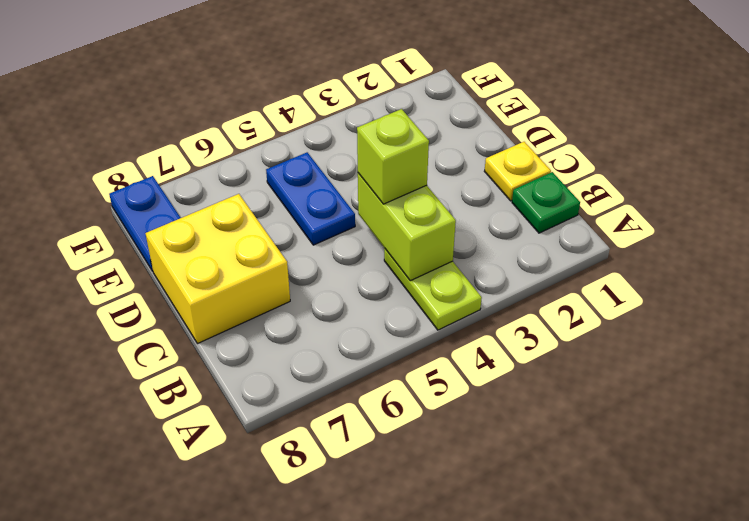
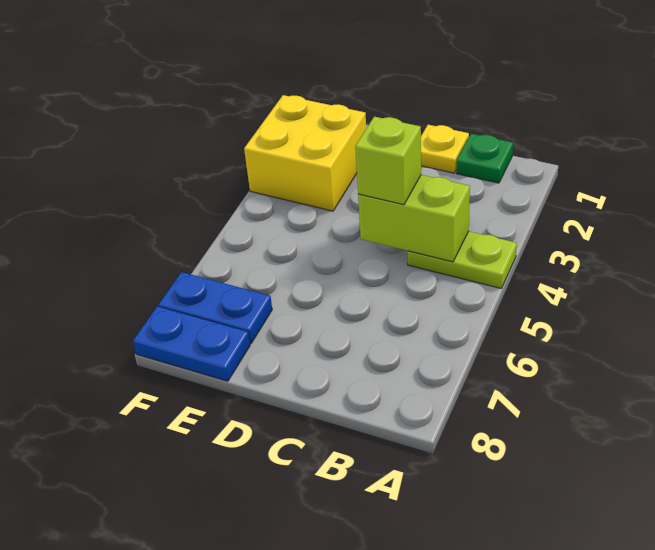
yellow 2x2 brick [145,194,290,344] -> yellow 2x2 brick moved to [244,95,366,211]
blue 1x2 plate [266,152,355,245] -> blue 1x2 plate moved to [159,272,272,344]

